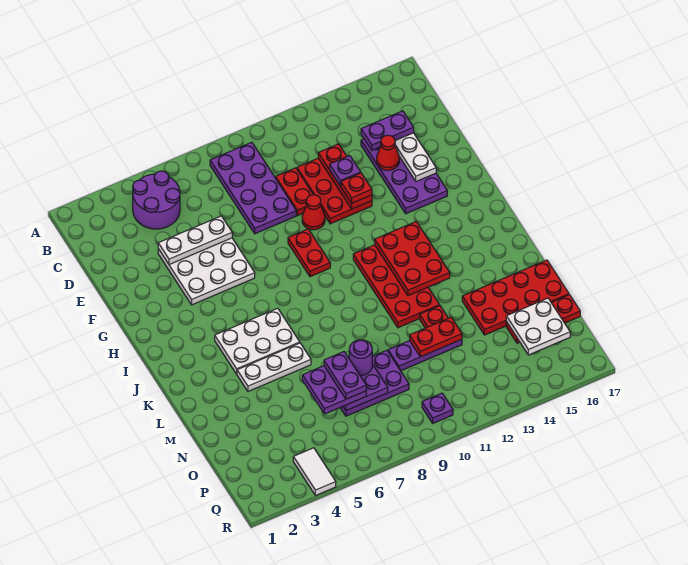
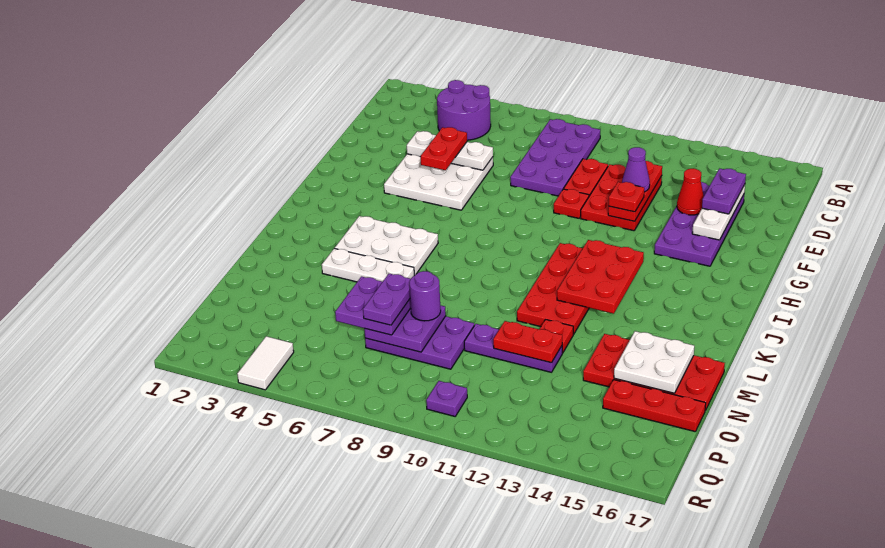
purple 1x2 plate [361,111,414,150] -> purple 1x2 plate turned to [702,169,746,214]
purple 1x1 plate [330,156,361,186] -> purple 1x1 cone [622,147,650,192]
red 1x1 cone [302,195,325,230] -> red 1x1 plate [554,189,589,218]
red 1x2 plate [288,229,330,277] -> red 1x2 plate moved to [420,127,467,170]
white 2x2 plate [506,298,570,355] -> white 2x2 plate moved to [614,331,694,393]

